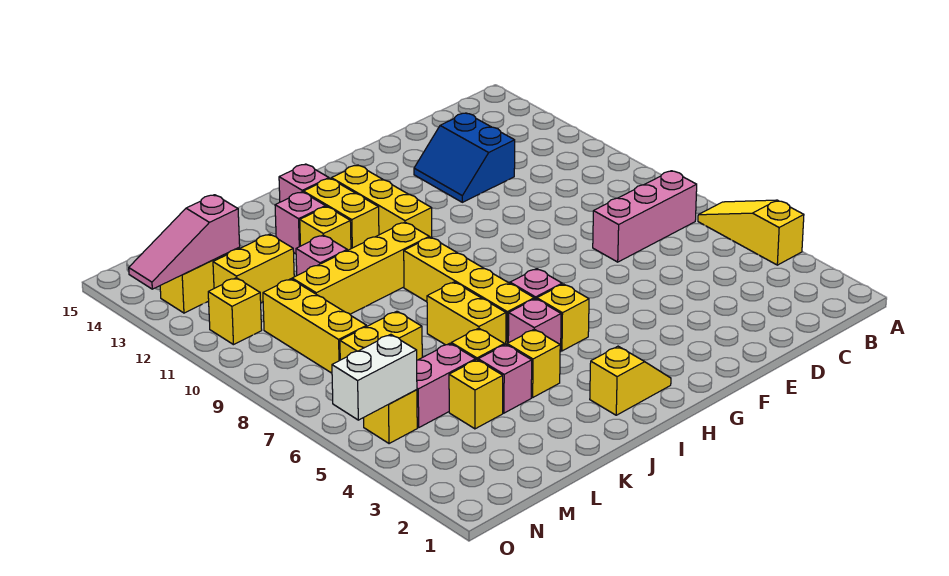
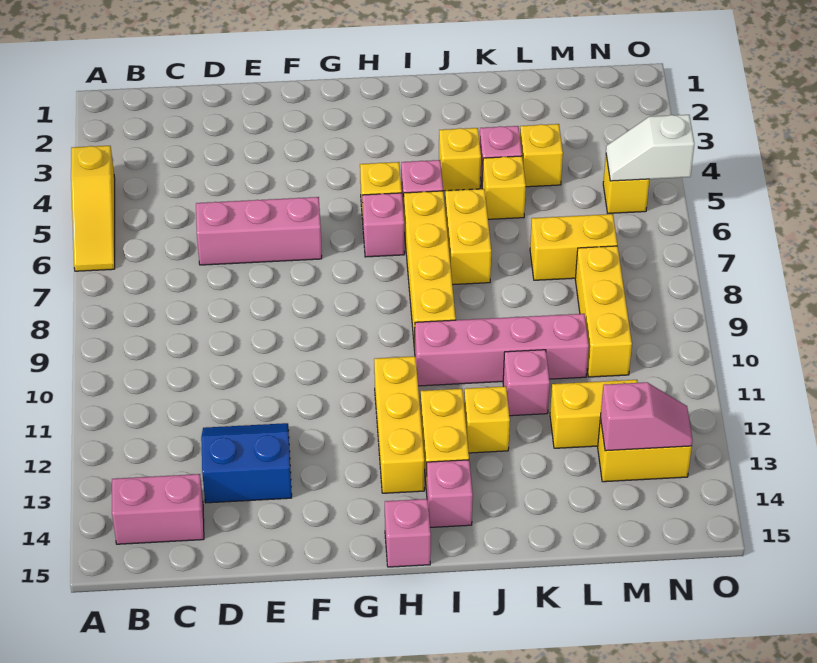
pink 1x3 brick [593,171,697,262] -> pink 1x3 brick moved to [196,197,322,265]
blue 2x2 slope [414,113,515,202] -> blue 2x2 slope turned to [201,423,292,503]
yellow 1x2 slope [590,346,671,415] -> none
yellow 1x4 brick [292,222,429,314] -> pink 1x4 brick [415,314,589,386]
pink 1x1 brick [275,192,326,254] -> pink 1x1 brick moved to [385,499,431,567]
pink 1x2 brick [417,343,476,428] -> pink 1x2 brick moved to [112,474,204,544]
pink 1x3 slope [129,195,240,289] -> pink 1x2 slope [601,382,693,451]
white 1x2 brick [332,334,417,420] -> white 1x2 slope [606,115,694,181]
yellow 1x1 brick [208,278,262,345] -> none

